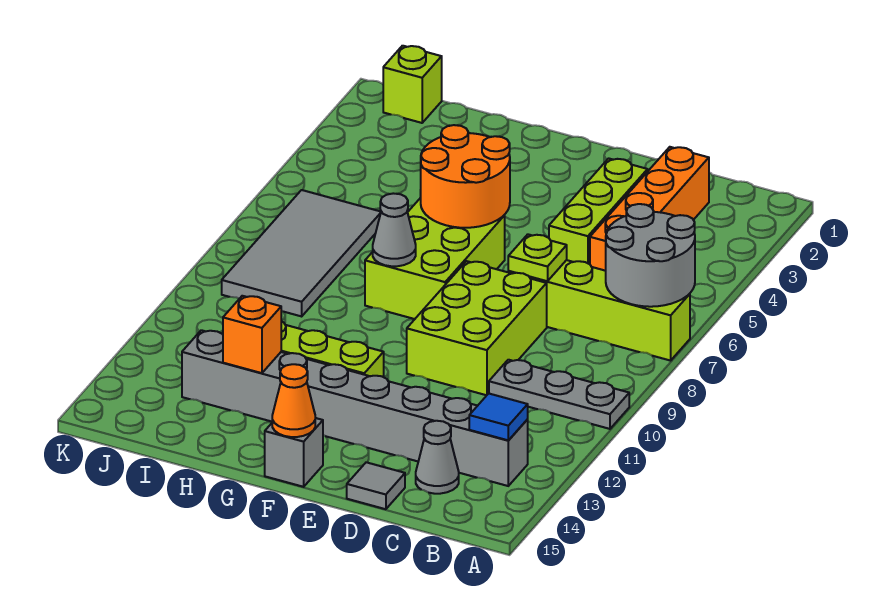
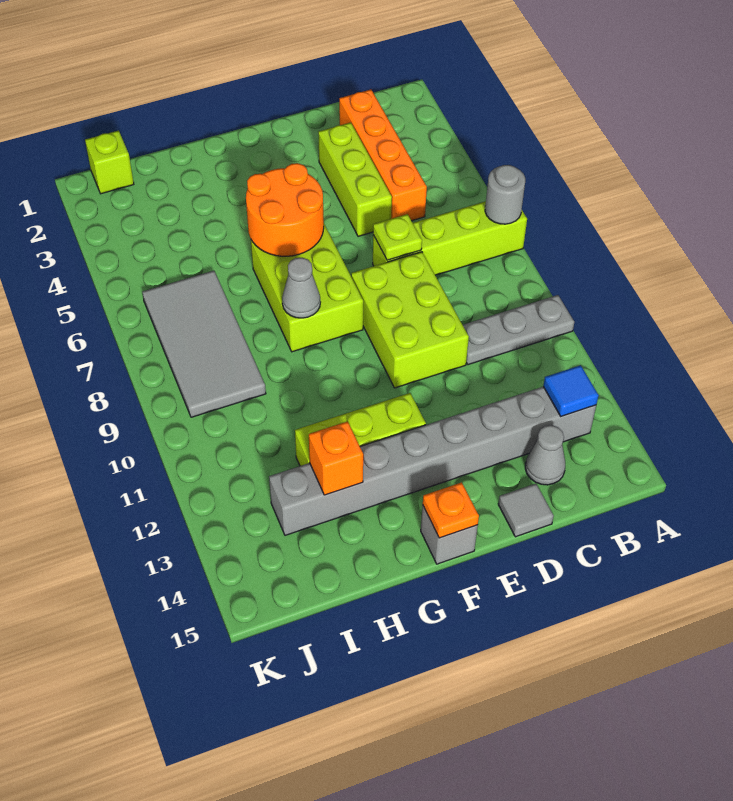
grey 2x2 round brick [606,204,695,307] -> grey 1x1 round brick [485,165,525,224]
orange 1x1 cone [272,364,315,437] -> orange 1x1 plate [423,482,479,538]

